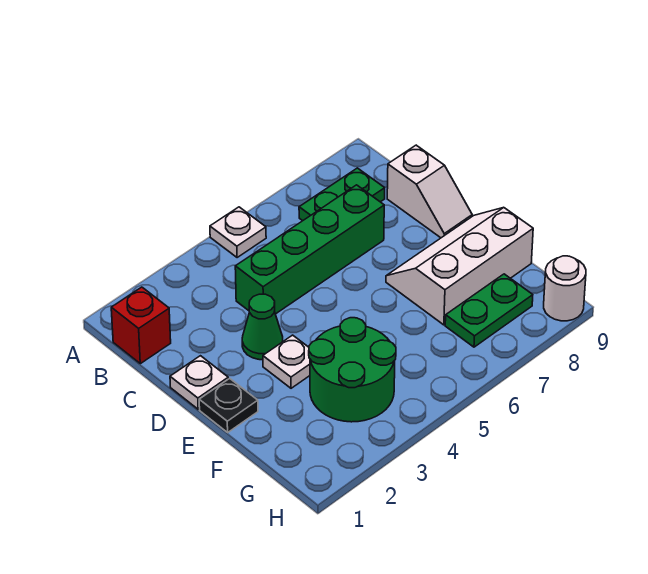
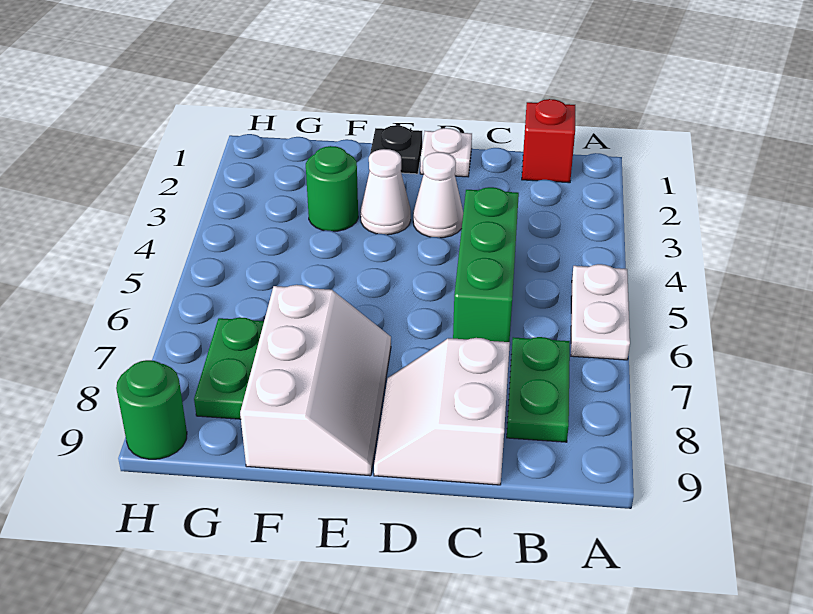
white 1x1 plate [210,207,266,258] -> white 1x2 plate [571,264,630,360]
green 1x4 brick [235,185,384,314] -> green 1x3 brick [453,187,519,342]
white 1x2 slope [387,145,472,238] -> white 2x2 slope [374,338,510,485]
green 1x1 cone [242,294,283,360] -> white 1x1 cone [413,152,463,238]
white 1x1 plate [263,335,310,388] -> white 1x1 cone [361,149,411,235]
green 2x2 round brick [309,318,396,422] -> green 1x1 round brick [306,146,358,231]
white 1x1 round brick [544,256,586,321] -> green 1x1 round brick [116,360,187,459]

